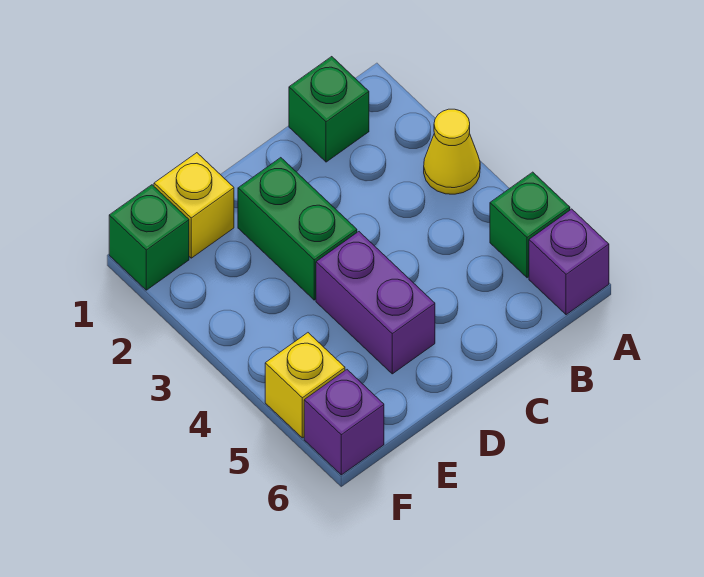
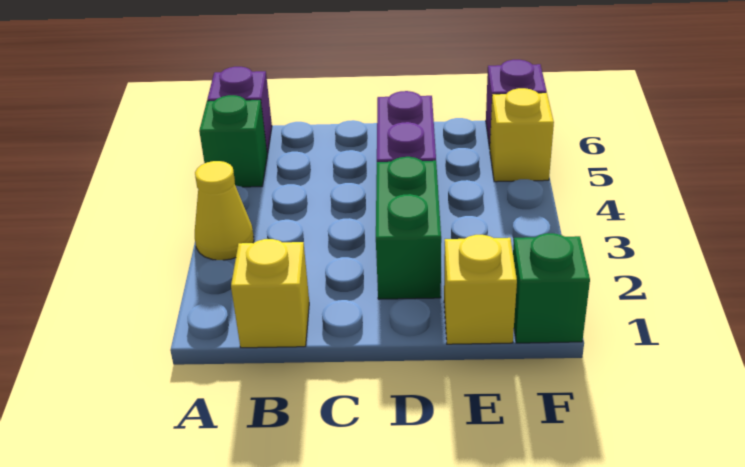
green 1x1 brick [289,57,369,162] -> yellow 1x1 brick [231,239,309,348]

